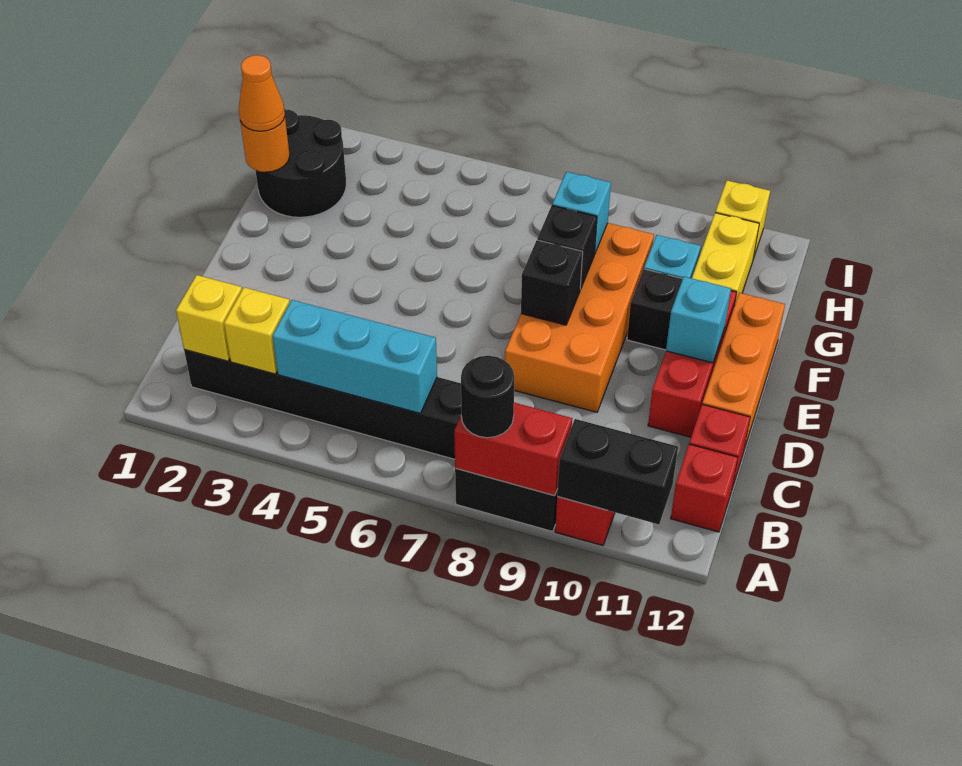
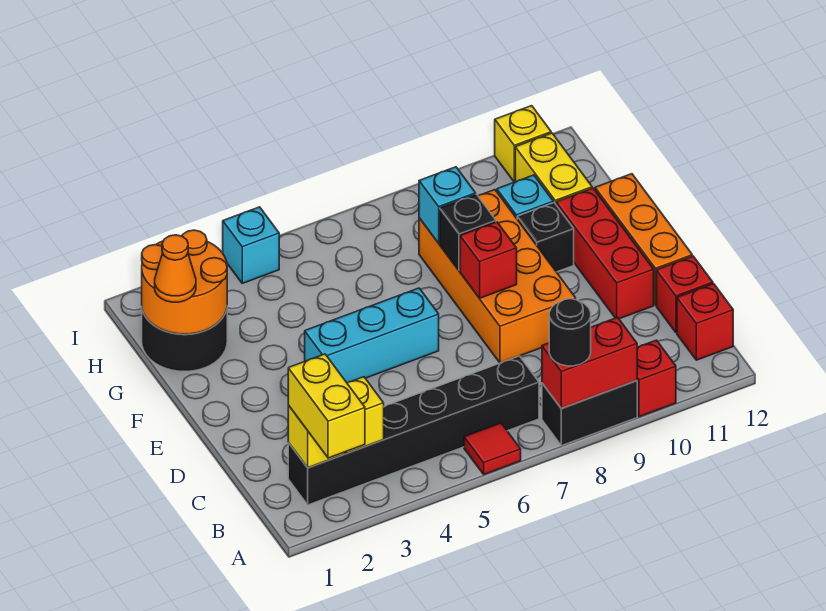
none -> yellow 1x2 brick [288,354,365,458]
none -> red 1x1 tile [464,423,521,474]
black 1x2 brick [557,419,678,524] -> none
cyan 1x3 brick [272,300,437,413] -> cyan 1x3 brick moved to [305,288,439,383]
black 1x1 brick [521,240,583,325] -> red 1x1 brick [460,222,517,298]
cyan 1x1 brick [666,277,731,363] -> cyan 1x1 brick moved to [223,207,279,283]
orange 1x1 round brick [240,117,290,172] -> orange 2x2 round brick [142,230,227,334]

